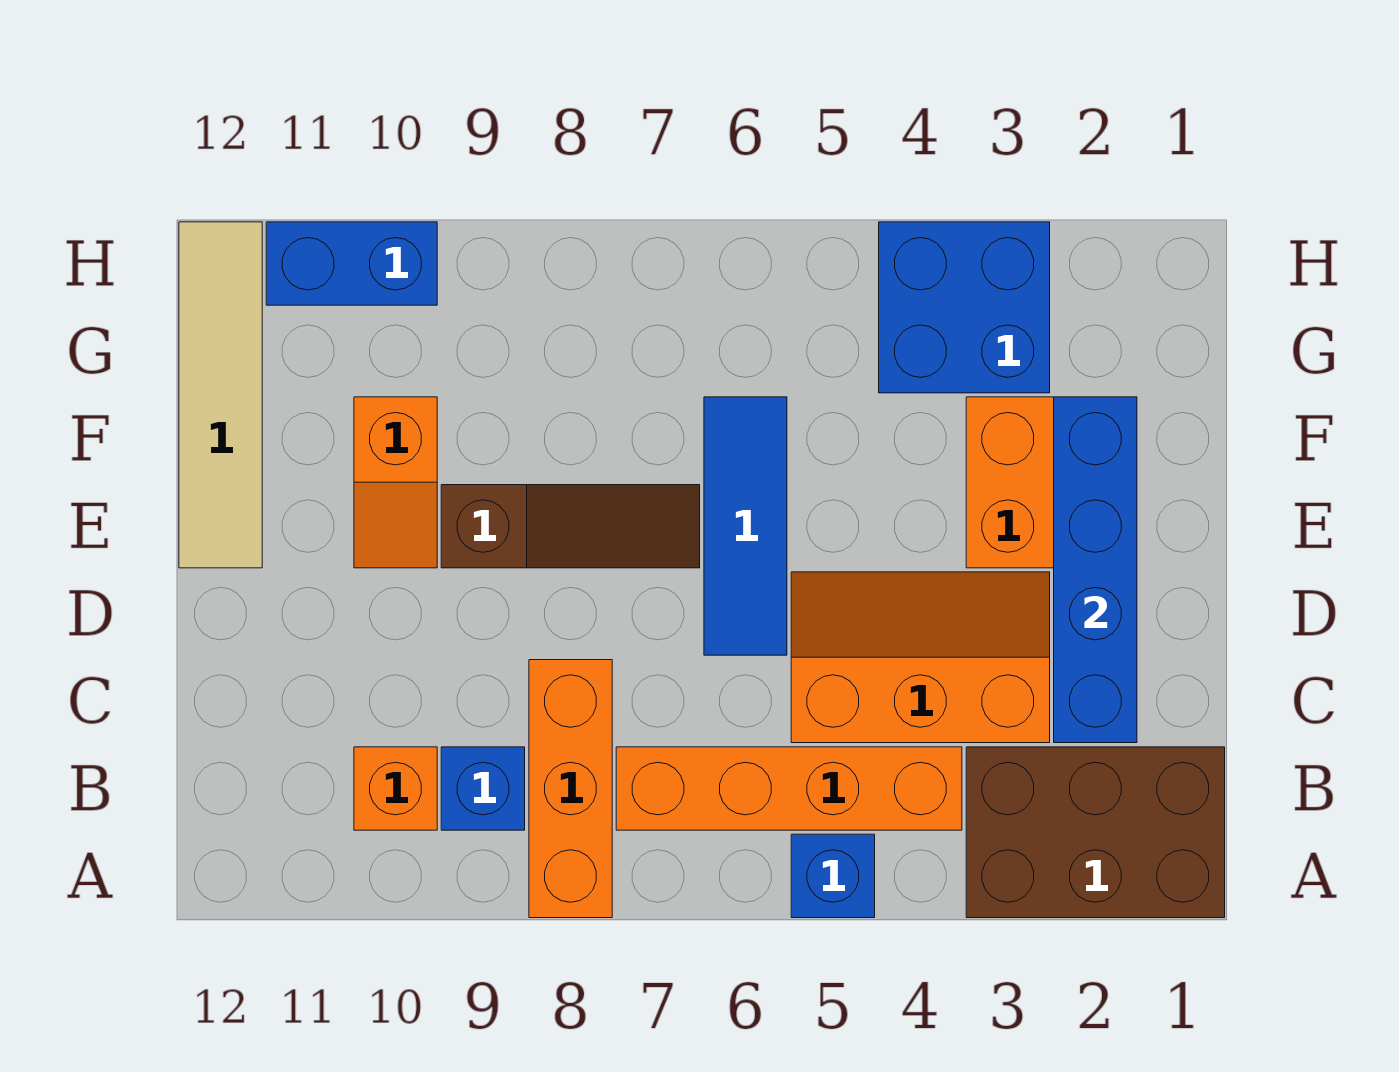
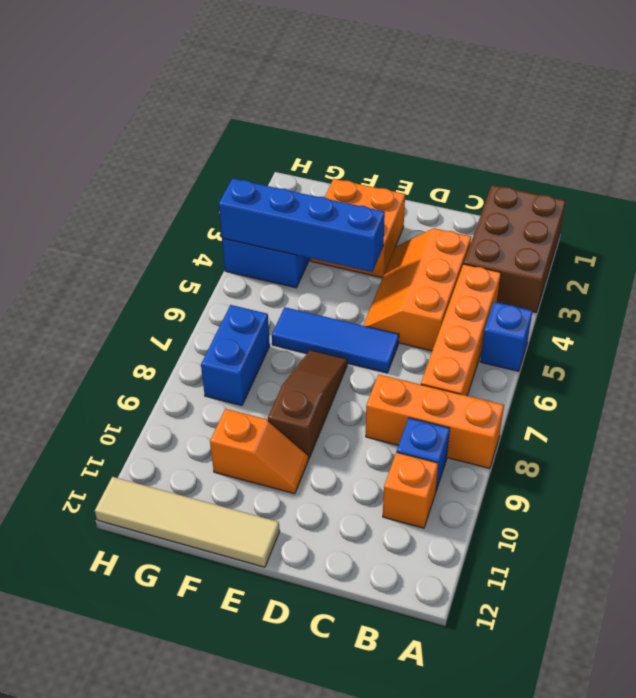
blue 1x4 brick [1054,397,1137,743] -> blue 1x4 brick moved to [219,179,385,272]
blue 1x2 brick [266,222,437,305] -> blue 1x2 brick moved to [201,305,270,405]

